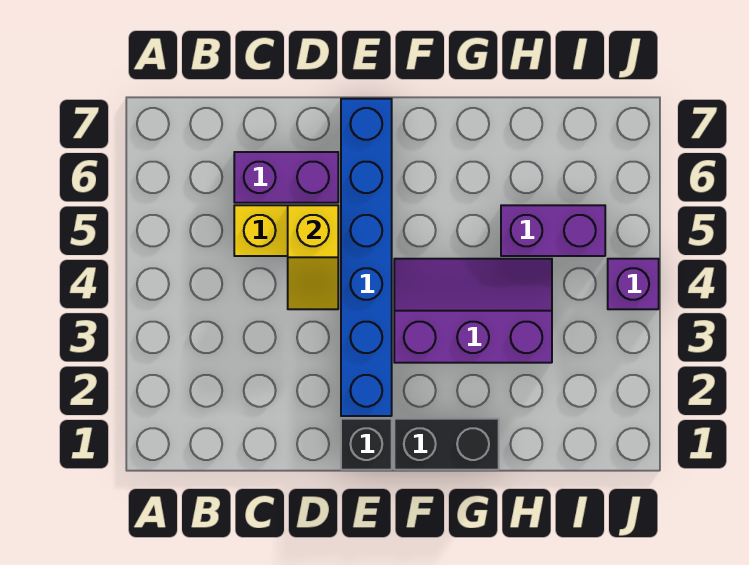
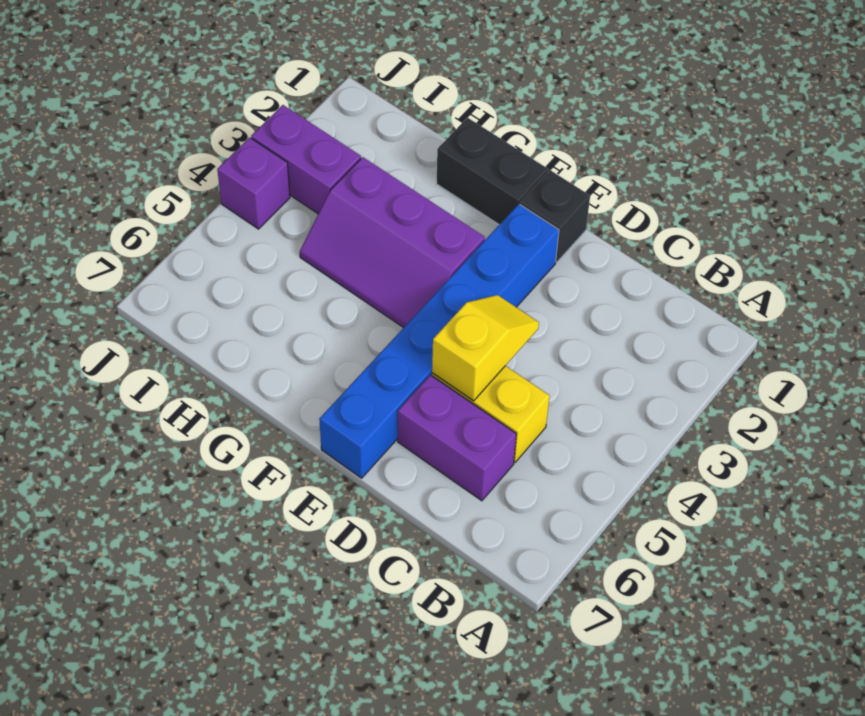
purple 1x2 brick [501,205,605,256] -> purple 1x2 brick moved to [251,105,361,214]

